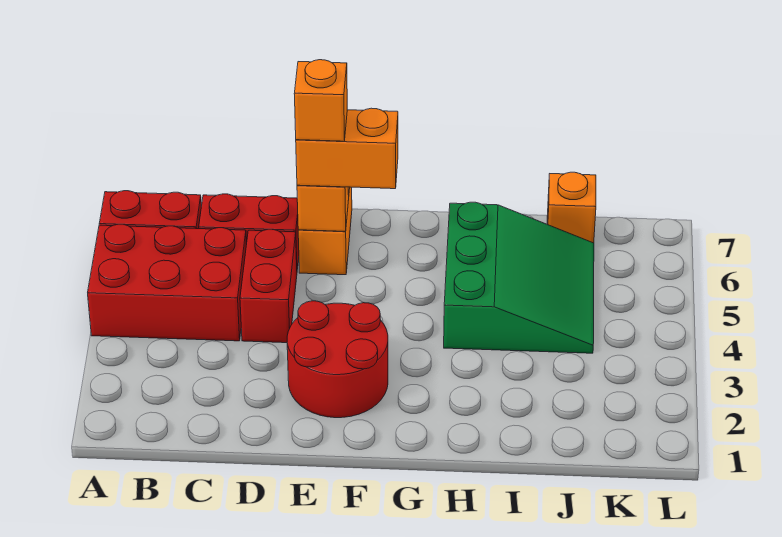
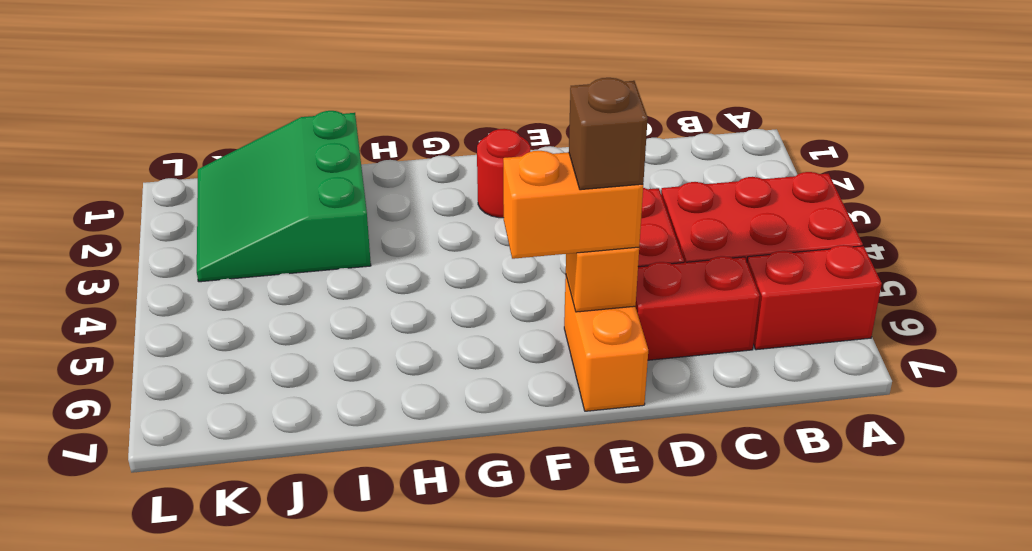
red 2x2 round brick [287,301,388,418] -> red 1x1 round brick [477,129,530,218]
orange 1x1 brick [294,60,347,141] -> brown 1x1 brick [569,78,648,190]
green 3x3 slope [444,202,594,353] -> green 3x3 slope moved to [197,111,371,282]
orange 1x1 brick [547,172,596,243] -> none

